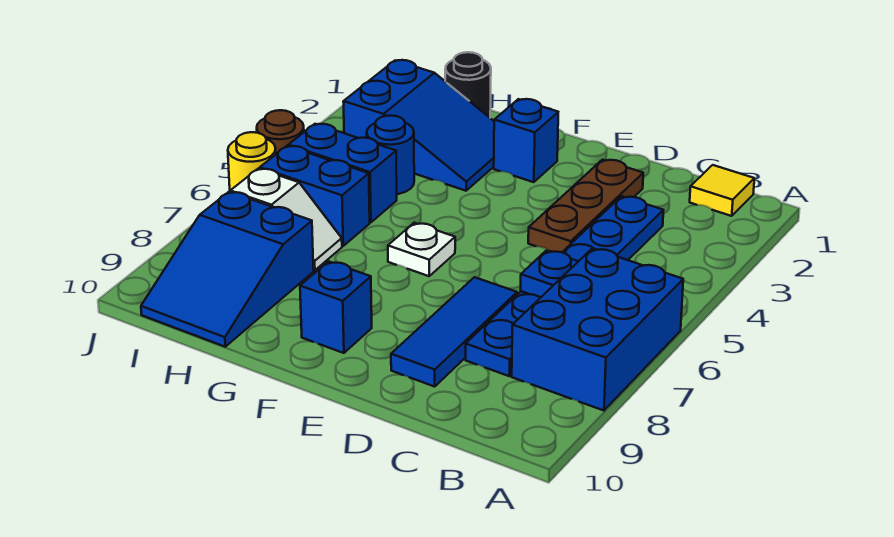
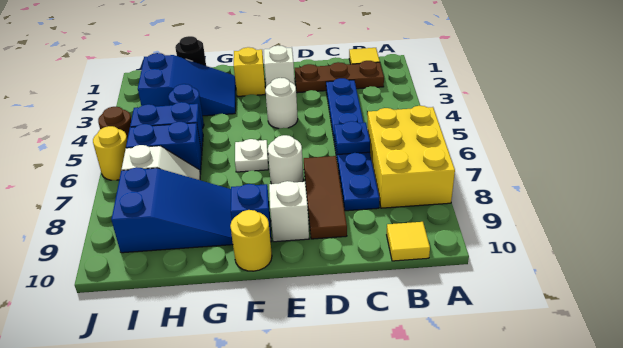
blue 2x3 brick [512,248,683,411] -> yellow 2x3 brick [367,106,455,208]
none -> yellow 1x1 tile [387,222,430,261]
brown 1x3 plate [528,160,643,252] -> brown 1x3 plate turned to [295,61,384,93]
blue 1x3 tile [391,277,517,387] -> brown 1x3 tile [304,156,347,239]
none -> white 1x1 brick [264,45,295,86]
none -> white 1x1 round brick [265,78,298,129]
none -> white 1x1 round brick [268,135,303,184]
none -> white 1x1 brick [269,181,309,242]
blue 1x1 brick [494,99,558,182] -> yellow 1x1 brick [234,47,265,96]
none -> yellow 1x1 round brick [230,210,272,271]
blue 2x3 slope [141,192,314,347] -> blue 2x3 slope turned to [111,167,233,253]

